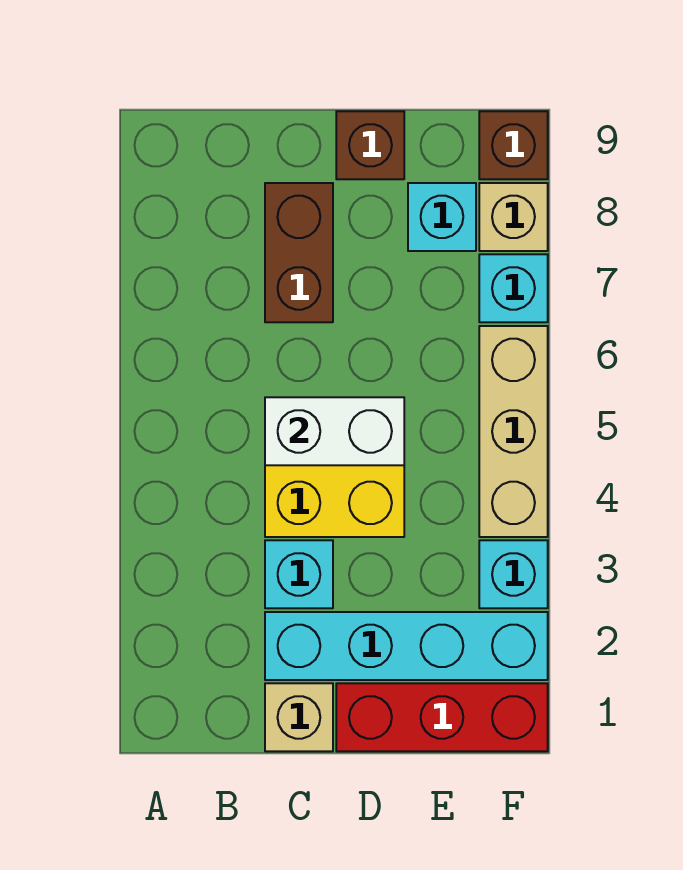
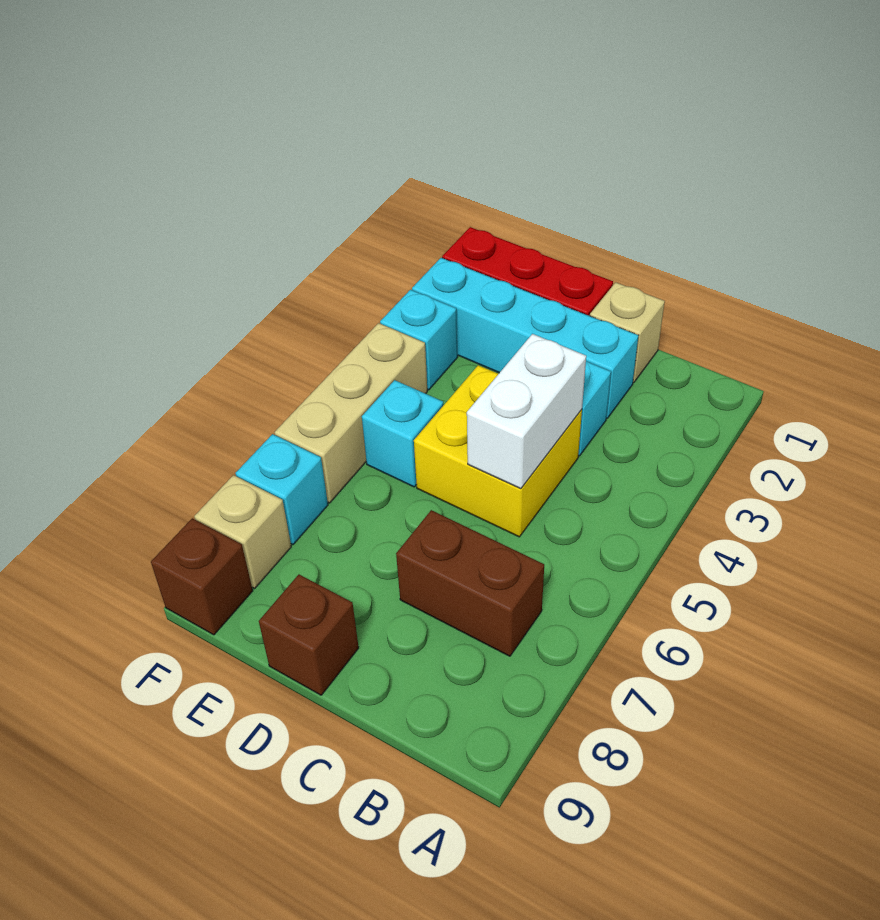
white 1x2 brick [265,397,404,465] -> white 1x2 brick turned to [467,334,586,489]
brown 1x2 brick [265,183,333,322] -> brown 1x2 brick turned to [396,510,544,656]
cyan 1x1 brick [408,183,476,251] -> cyan 1x1 brick moved to [362,380,444,487]

